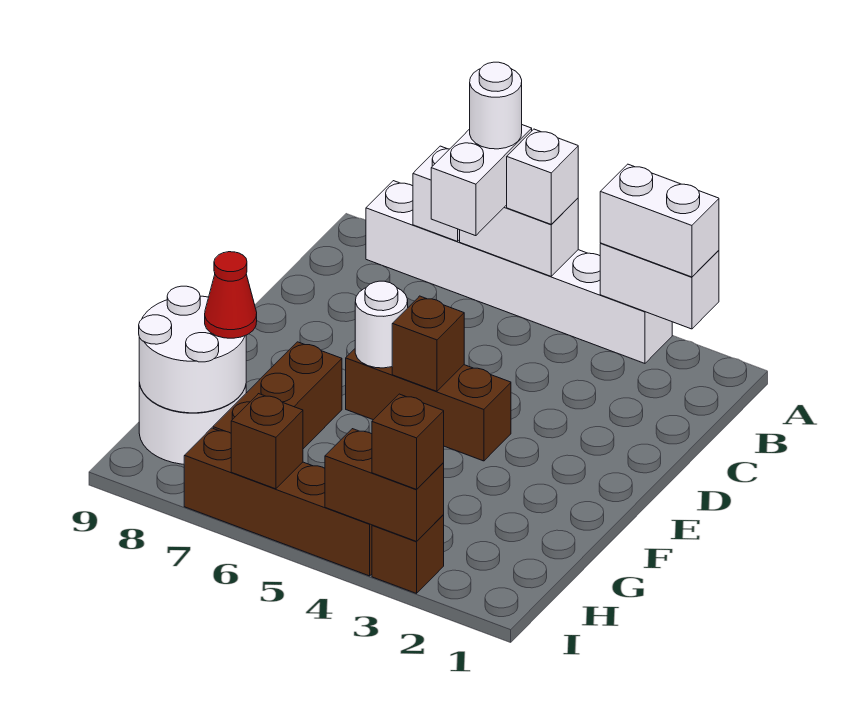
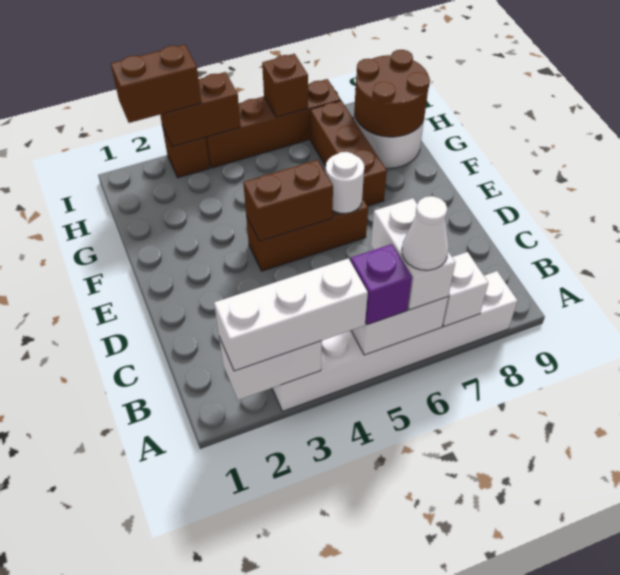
white 1x2 brick [600,164,719,277] -> white 1x3 brick [214,258,368,371]
white 1x1 brick [507,129,578,224] -> purple 1x1 brick [351,244,412,325]
white 1x1 round brick [470,62,522,149] -> white 1x1 cone [402,196,448,270]
brown 1x1 brick [392,296,464,391] -> brown 1x2 brick [243,160,333,241]
white 2x2 round brick [139,286,246,413] -> brown 2x2 round brick [354,50,430,137]
red 1x1 cone [205,252,257,338] -> none
brown 1x1 brick [372,394,444,489] -> brown 1x2 brick [111,45,201,123]

